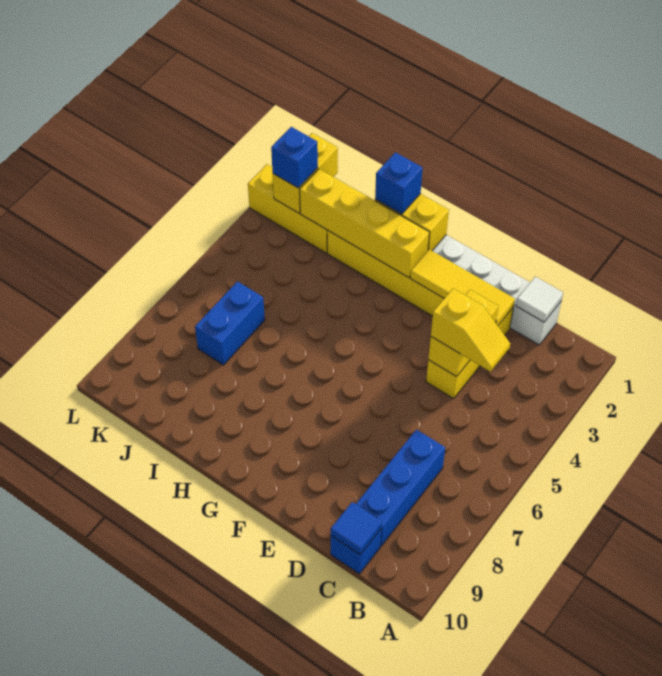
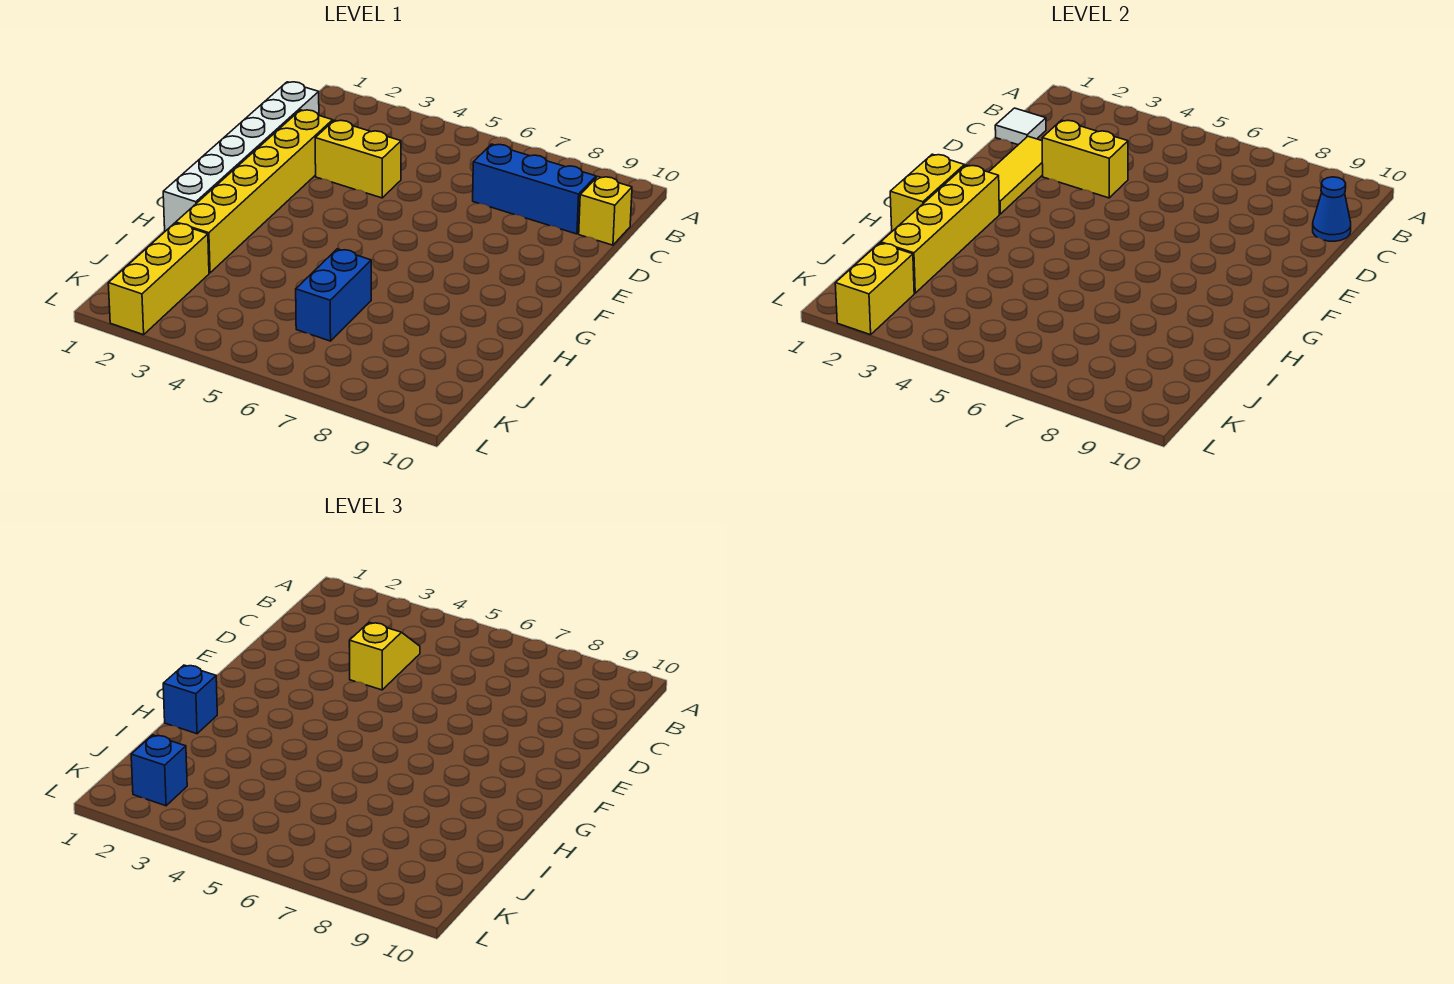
blue 1x1 brick [331,529,381,574] -> yellow 1x1 brick [579,177,632,245]
blue 1x1 tile [331,502,382,554] -> blue 1x1 cone [1313,177,1351,241]
blue 1x2 brick [195,281,265,365] -> blue 1x2 brick turned to [296,249,371,341]
yellow 1x2 brick [273,133,338,213] -> yellow 1x2 brick turned to [835,243,914,335]

